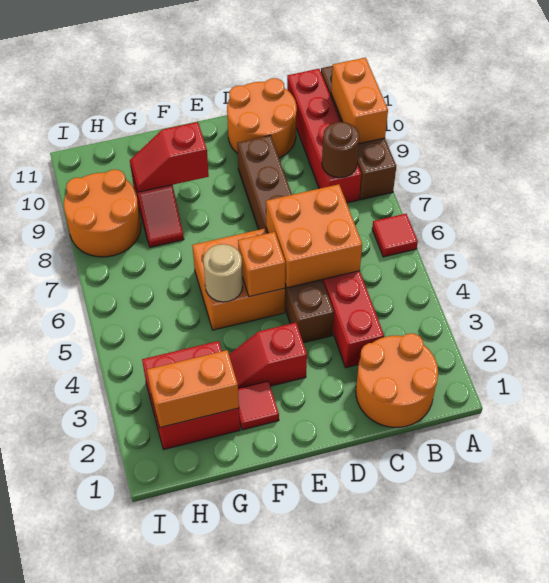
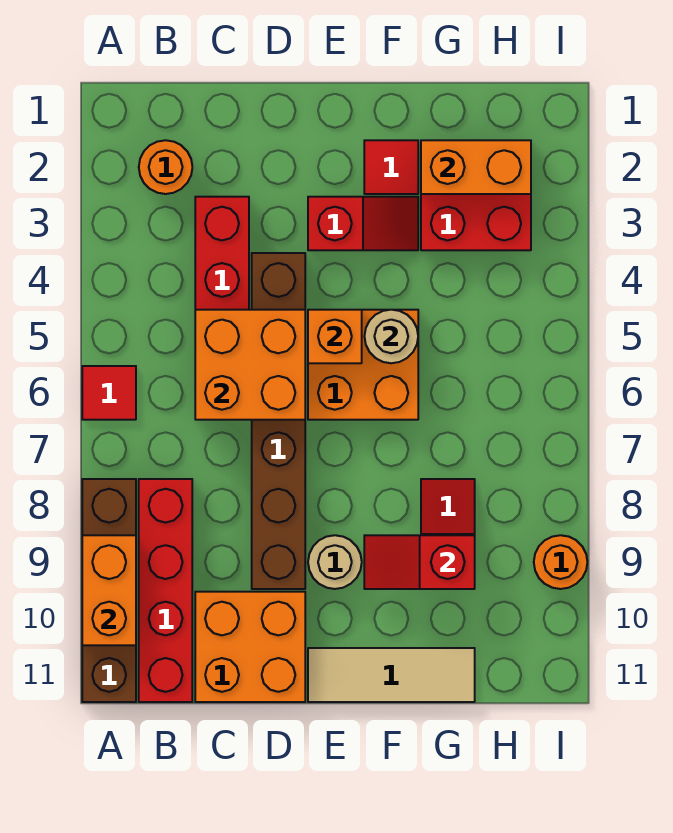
orange 2x2 round brick [356,333,438,427] -> orange 1x1 round brick [139,140,192,194]
brown 1x1 round brick [322,122,359,178] -> none
orange 2x2 round brick [227,78,297,158] -> orange 2x2 brick [195,592,305,702]
none -> tan 1x1 round brick [308,535,362,589]
none -> tan 1x3 tile [308,648,475,702]
red 1x2 slope [130,122,209,192] -> red 1x2 slope turned to [364,535,475,589]
orange 2x2 round brick [64,170,141,257] -> orange 1x1 round brick [534,535,587,589]

